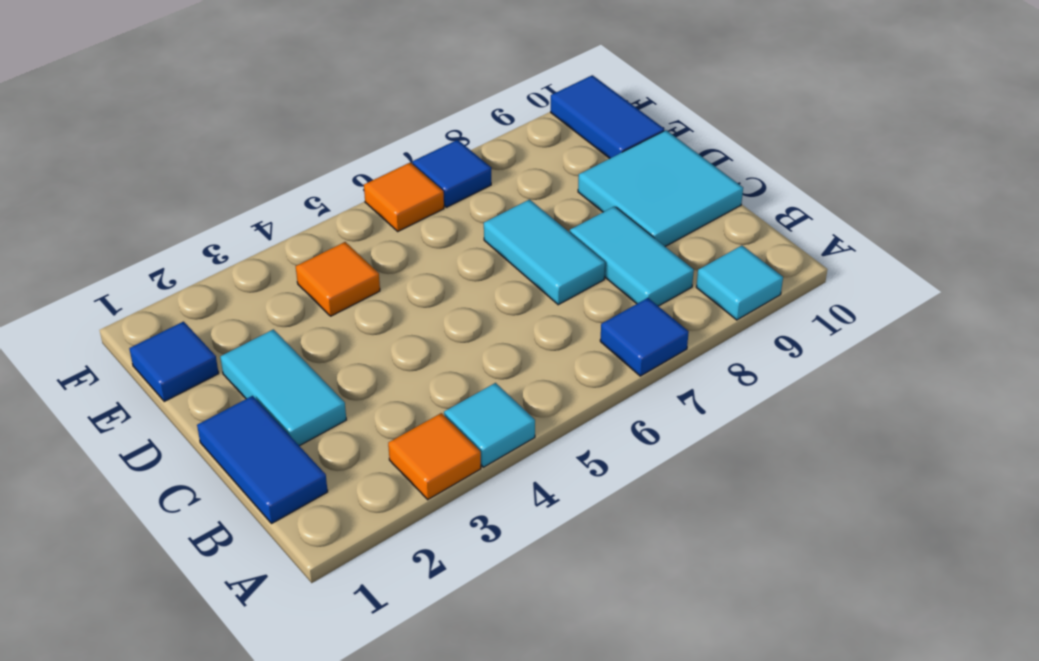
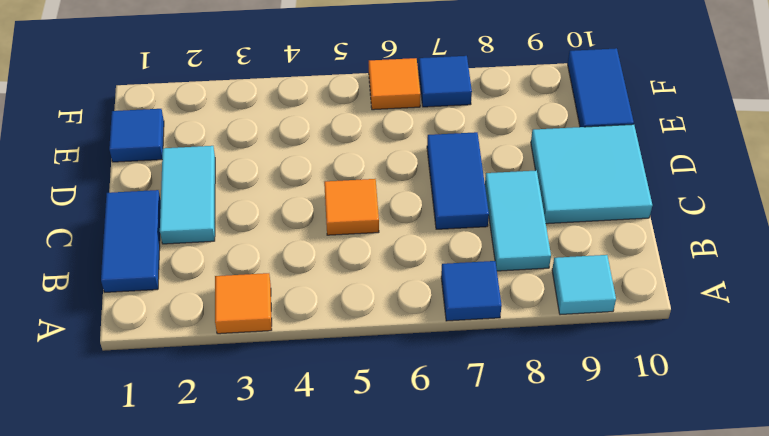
cyan 1x1 tile [444,383,535,467] -> none
cyan 1x2 tile [484,199,605,305] -> blue 1x2 tile [427,132,489,229]
orange 1x1 tile [296,242,380,316] -> orange 1x1 tile moved to [324,179,379,235]

